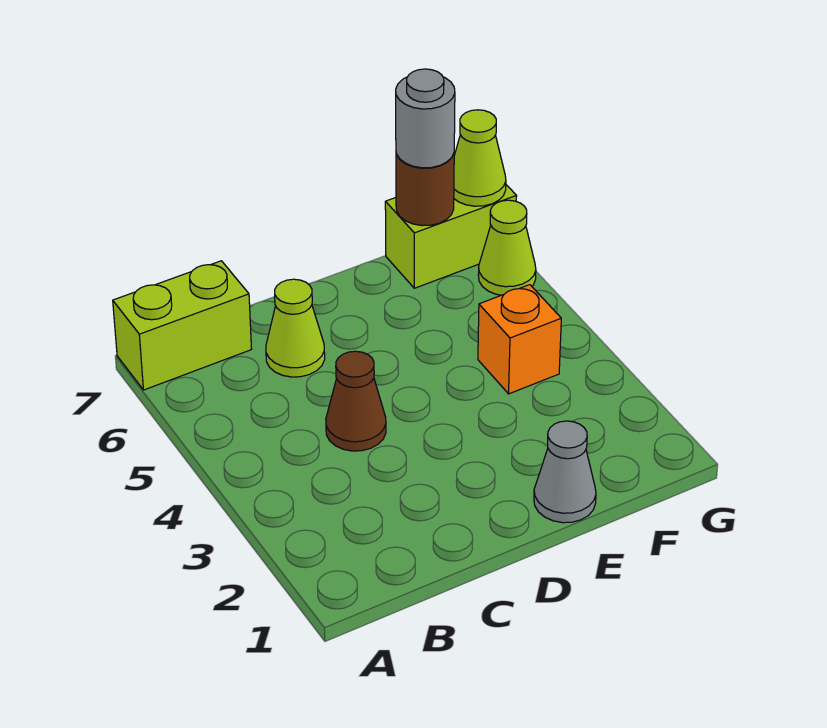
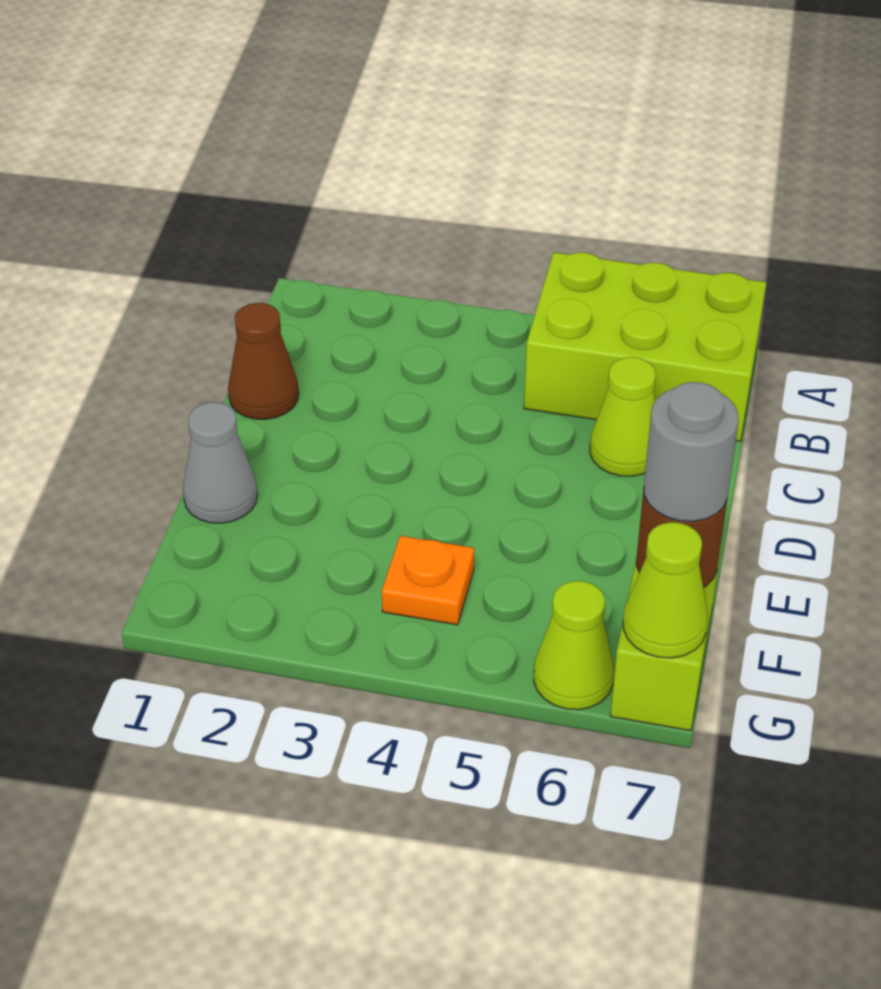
lime 1x2 brick [113,261,251,390] -> lime 2x3 brick [524,252,766,441]
brown 1x1 cone [326,351,386,451] -> brown 1x1 cone moved to [228,303,299,419]
orange 1x1 brick [478,285,561,394] -> orange 1x1 plate [382,536,474,625]

